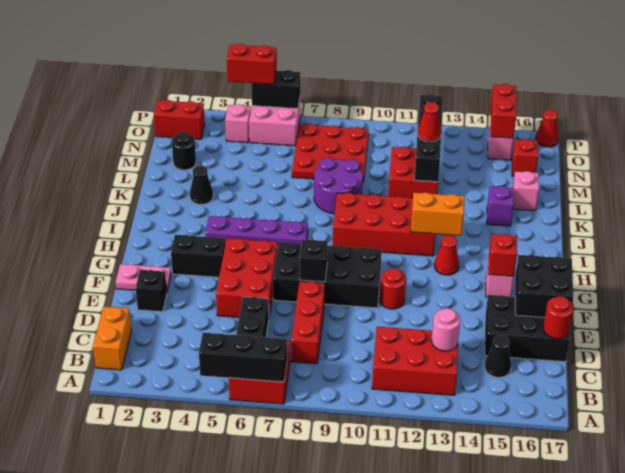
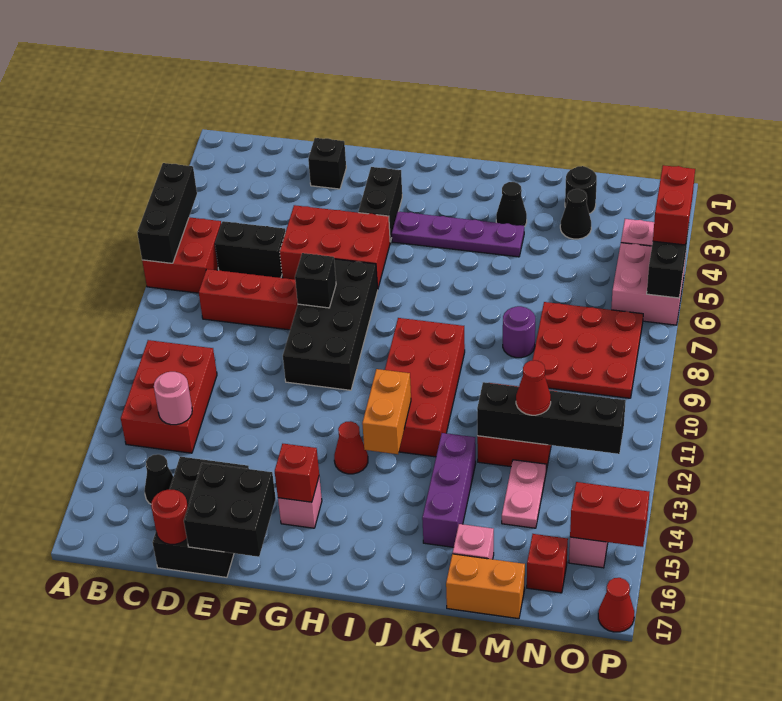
orange 1x2 brick [93,306,132,370] -> orange 1x2 brick moved to [446,554,525,619]
pink 1x2 plate [116,264,171,291] -> pink 1x2 plate moved to [502,460,546,528]
red 1x1 round brick [380,268,406,309] -> none
purple 1x4 plate [205,216,308,245] -> purple 1x4 plate turned to [392,211,524,257]
purple 2x2 round brick [314,158,363,214] -> purple 1x1 round brick [503,306,535,358]
purple 1x1 brick [487,186,514,226] -> purple 1x3 brick [422,433,476,547]
none -> black 1x1 cone [560,189,591,239]
red 1x2 brick [154,100,205,139] -> none

